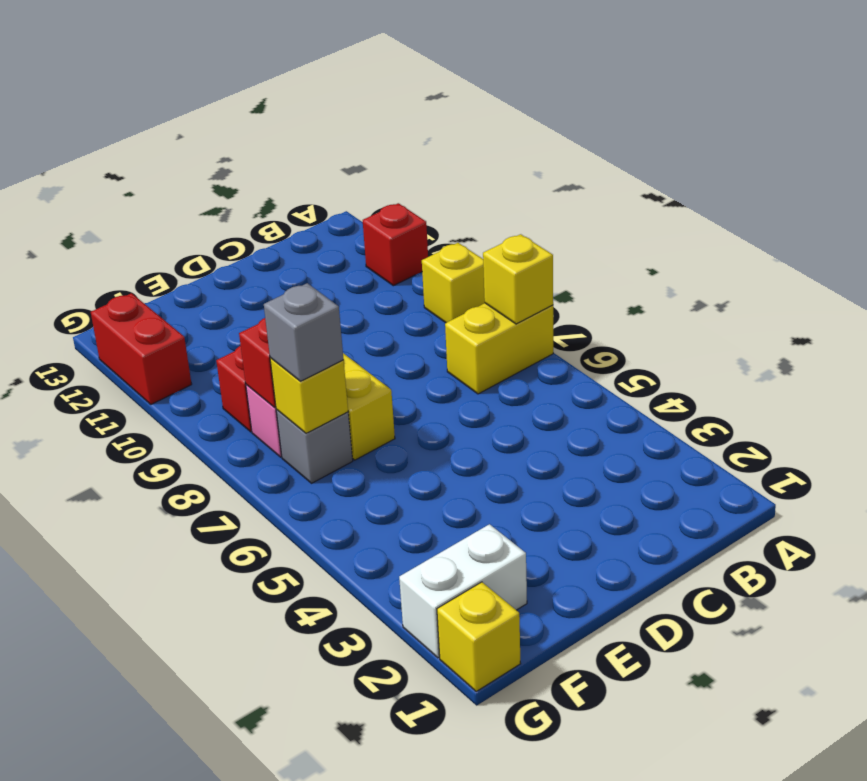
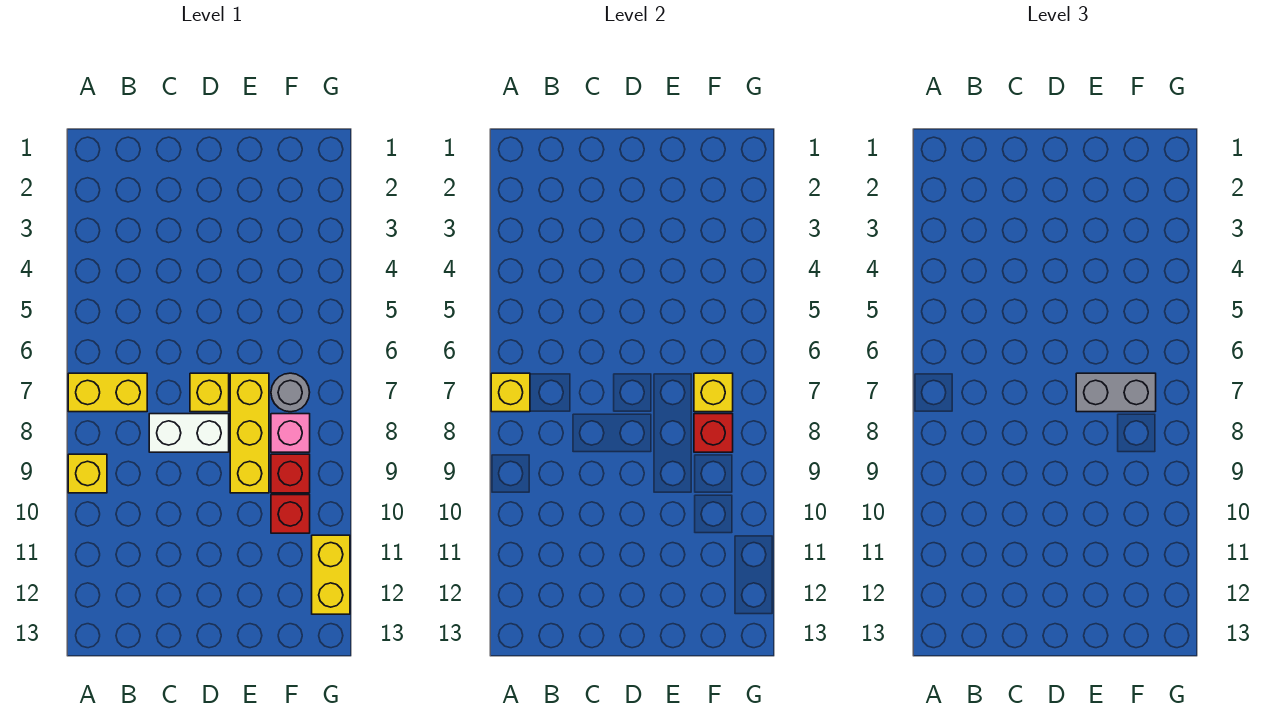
red 1x1 brick [363,203,428,286] -> red 1x1 brick moved to [271,495,310,533]
white 1x2 brick [399,524,527,658] -> white 1x2 brick moved to [149,414,229,452]
grey 1x1 brick [276,410,353,483] -> grey 1x1 round brick [271,373,310,412]
grey 1x1 brick [264,283,344,381] -> grey 1x2 brick [1076,373,1156,412]
yellow 1x1 brick [437,582,521,691] -> yellow 1x1 brick moved to [190,373,229,412]
red 1x2 brick [91,293,192,404] -> yellow 1x2 brick [312,535,350,614]

